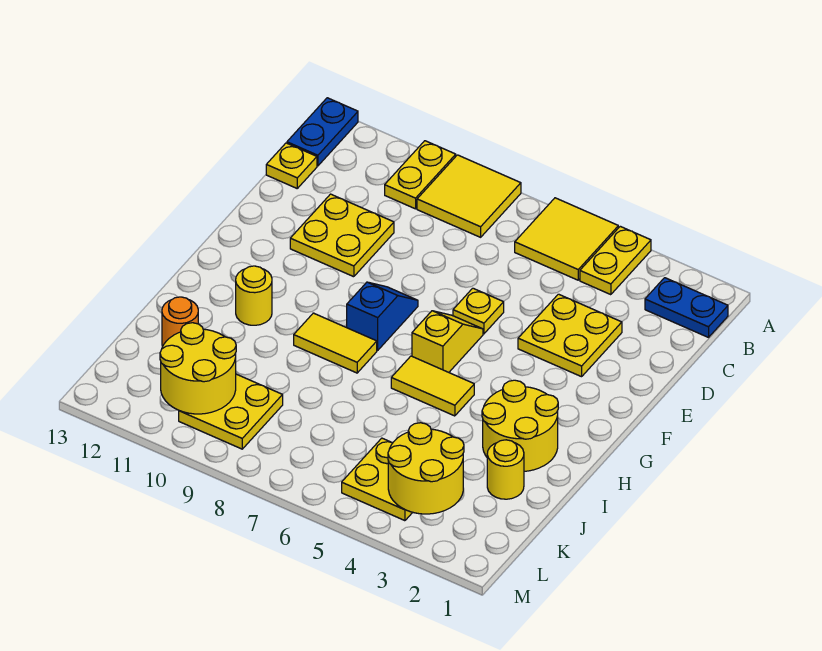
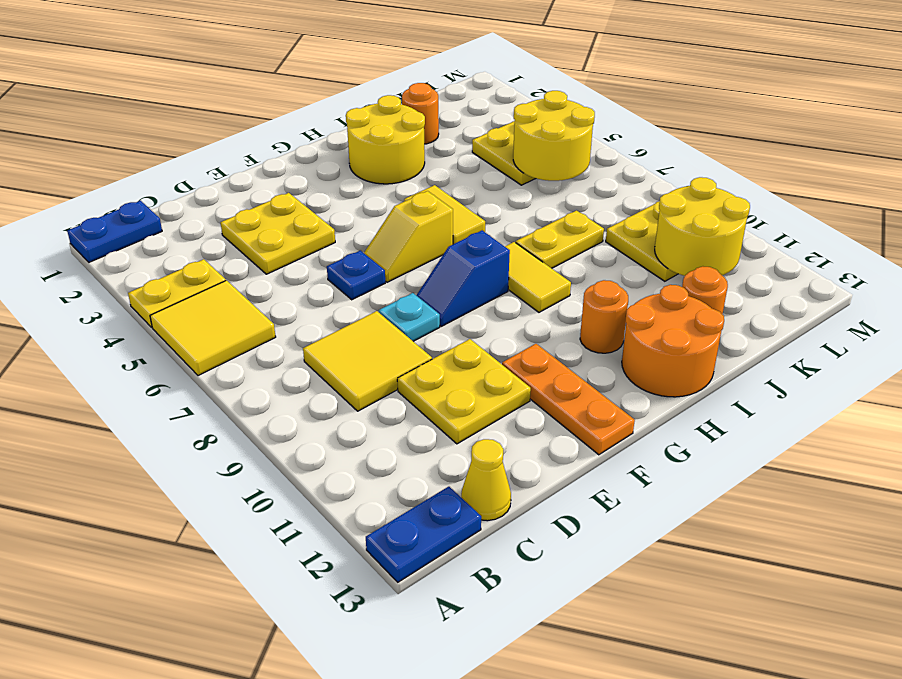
yellow 2x2 tile [417,155,521,237] -> yellow 2x2 tile moved to [303,311,432,411]
yellow 1x2 plate [385,141,456,209] -> yellow 1x2 plate moved to [516,211,604,268]
blue 1x2 plate [645,278,728,337] -> blue 1x2 plate turned to [67,201,162,262]
yellow 1x1 plate [266,143,317,188] -> yellow 1x1 cone [461,439,511,521]
yellow 1x1 plate [453,288,504,334] -> blue 1x1 plate [327,250,385,300]
none -> cyan 1x1 plate [379,293,440,341]
none -> orange 1x3 plate [502,344,635,455]
yellow 1x1 round brick [236,266,272,325] -> orange 1x1 round brick [580,280,628,353]
none -> orange 2x2 round brick [622,285,724,397]
yellow 1x1 round brick [487,440,524,499] -> orange 1x1 round brick [402,83,439,144]
yellow 2x2 round brick [388,423,464,514] -> yellow 2x2 round brick moved to [513,91,595,181]

